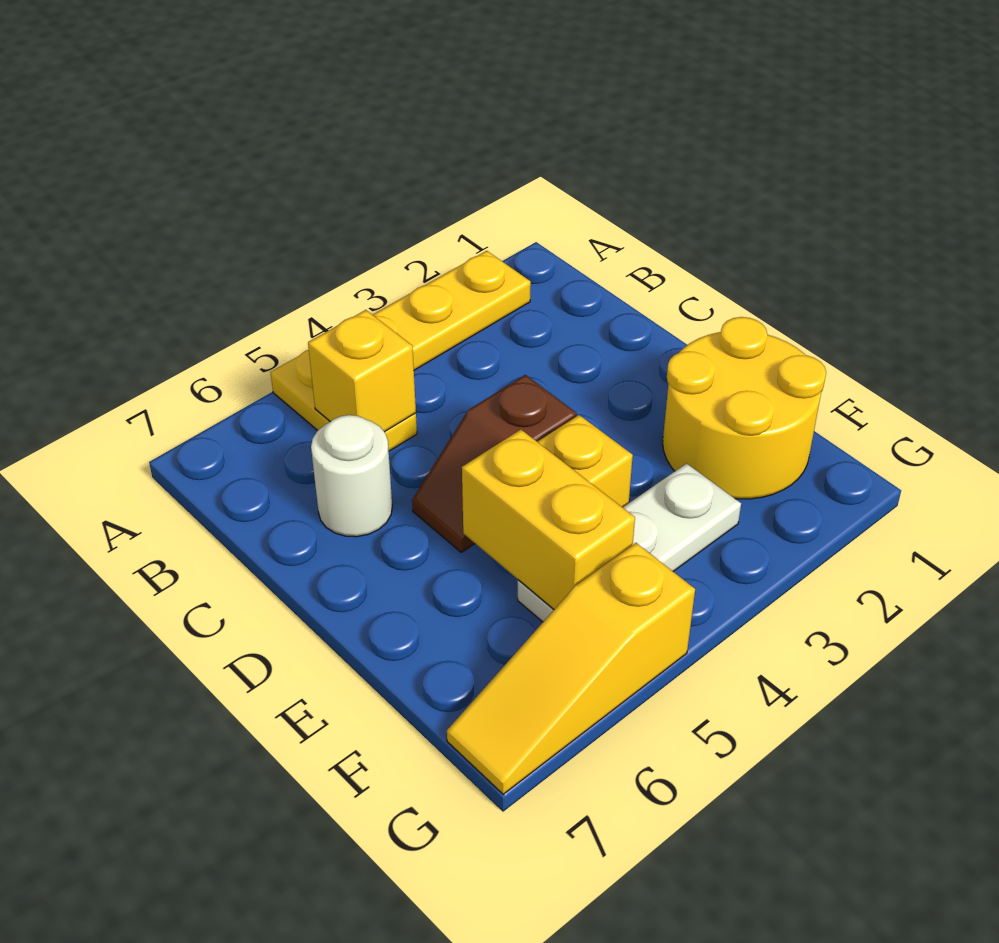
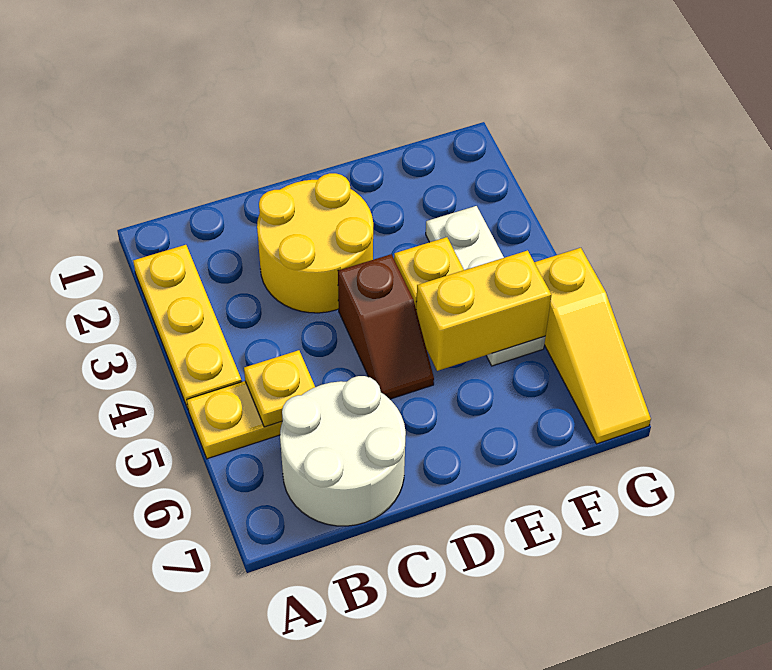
yellow 1x1 brick [308,310,416,432] -> yellow 1x1 plate [244,350,315,427]
white 1x1 round brick [311,415,392,537] -> white 2x2 round brick [280,376,406,526]
yellow 2x2 round brick [663,317,826,499] -> yellow 2x2 round brick moved to [257,173,373,313]

